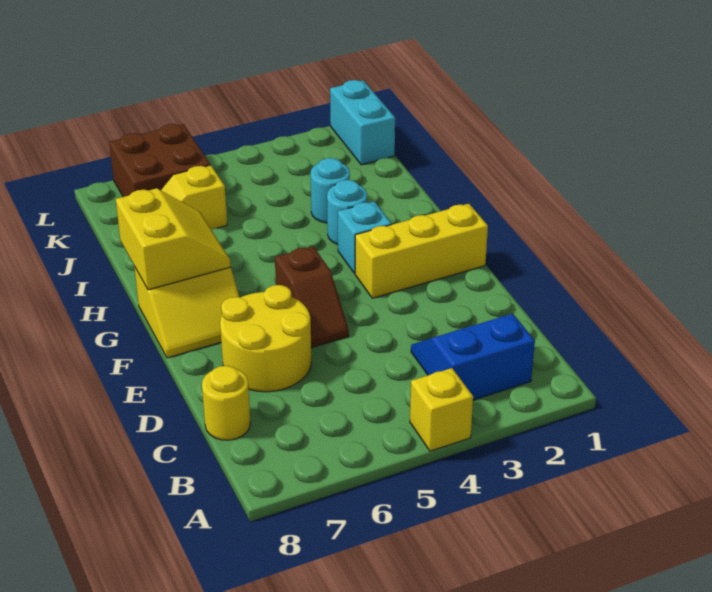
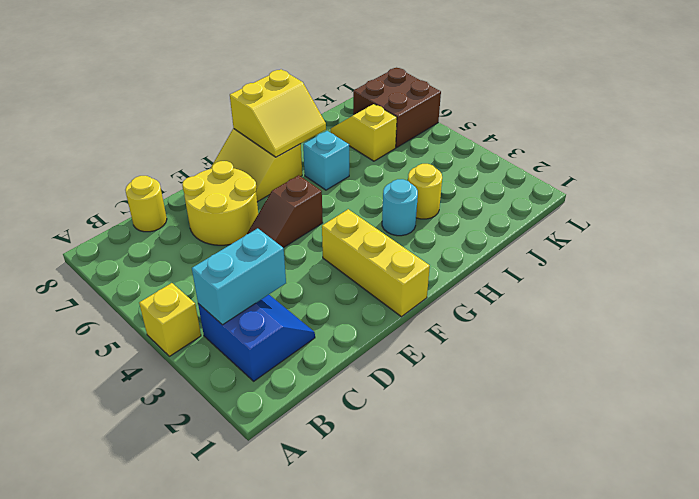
cyan 1x1 brick [338,201,392,274] -> cyan 1x1 brick moved to [303,131,349,190]
cyan 1x1 round brick [311,158,350,223] -> yellow 1x1 round brick [408,164,442,219]
cyan 1x2 brick [330,80,395,165] -> cyan 1x2 brick moved to [192,228,286,325]

